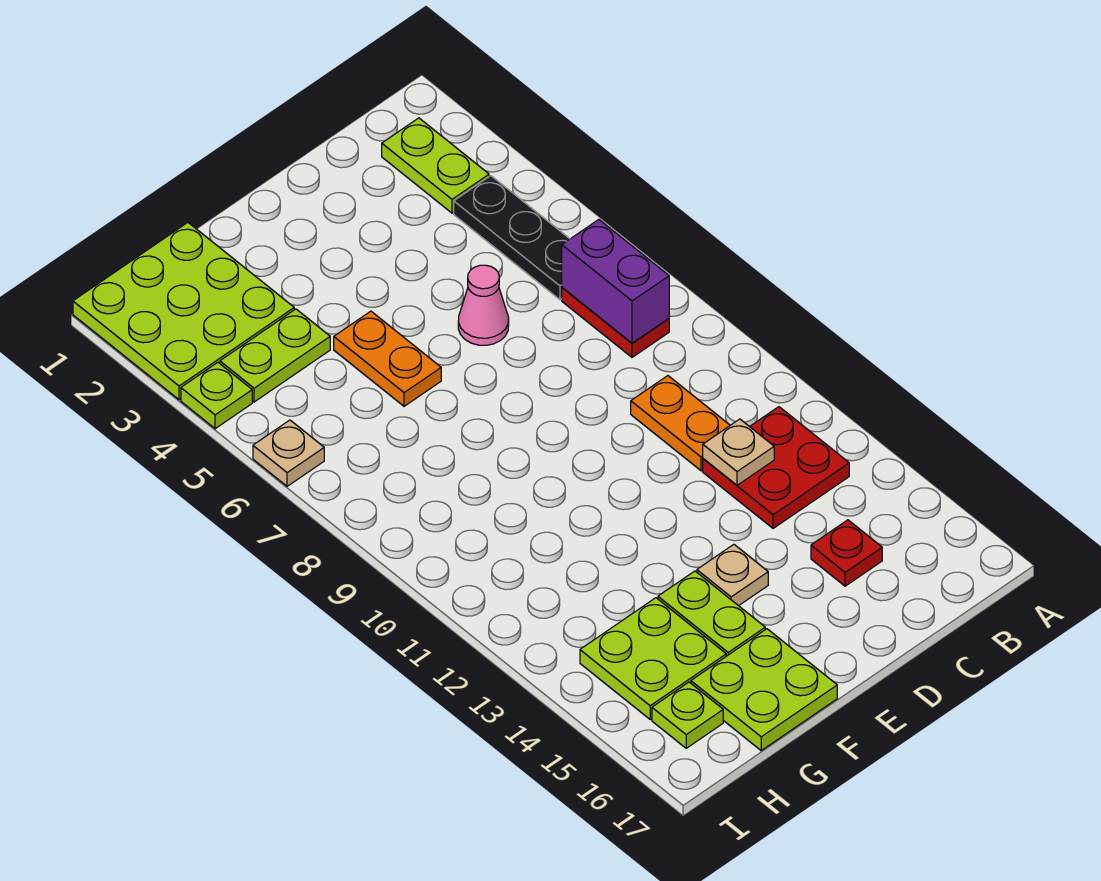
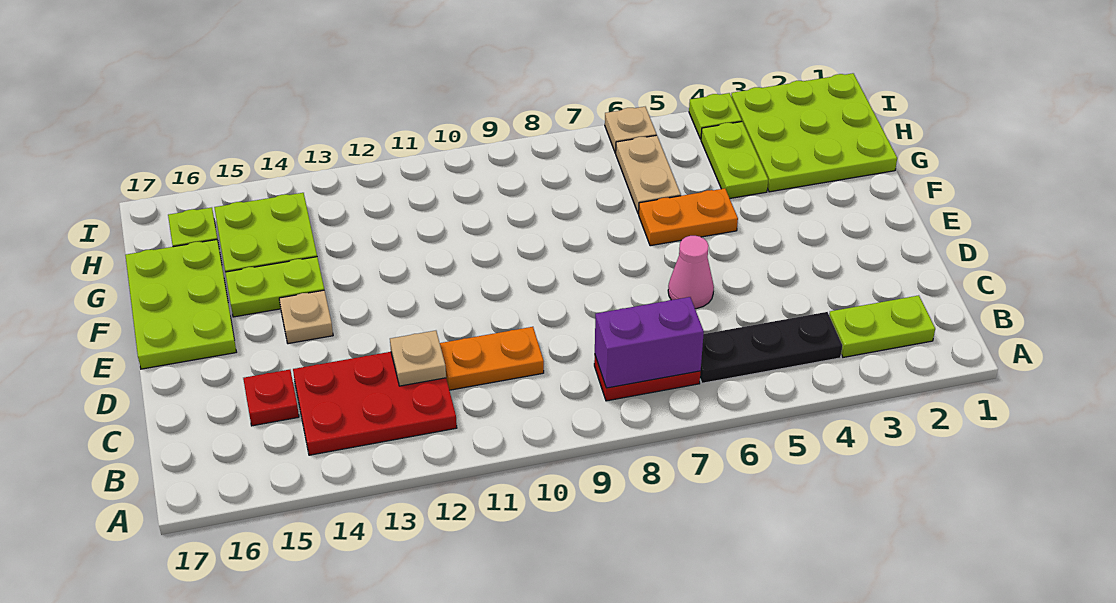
red 2x2 plate [703,407,849,528] -> red 2x3 plate [293,352,457,455]
lime 2x2 plate [691,629,837,750] -> lime 2x3 plate [125,240,236,369]
none -> tan 1x2 plate [616,135,681,214]

